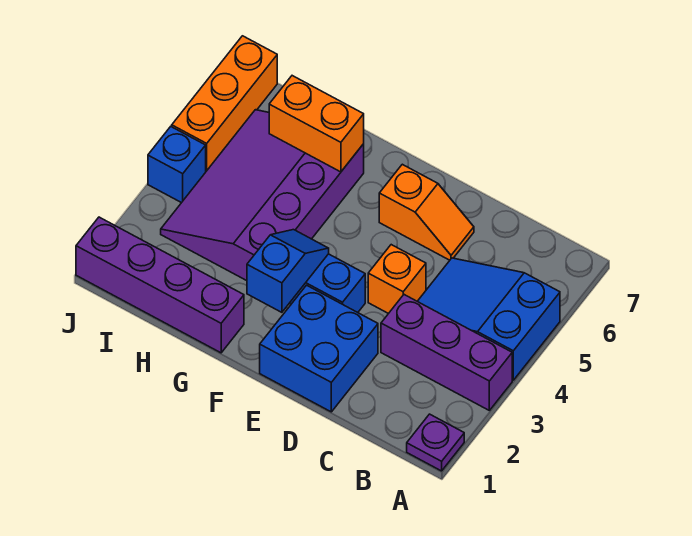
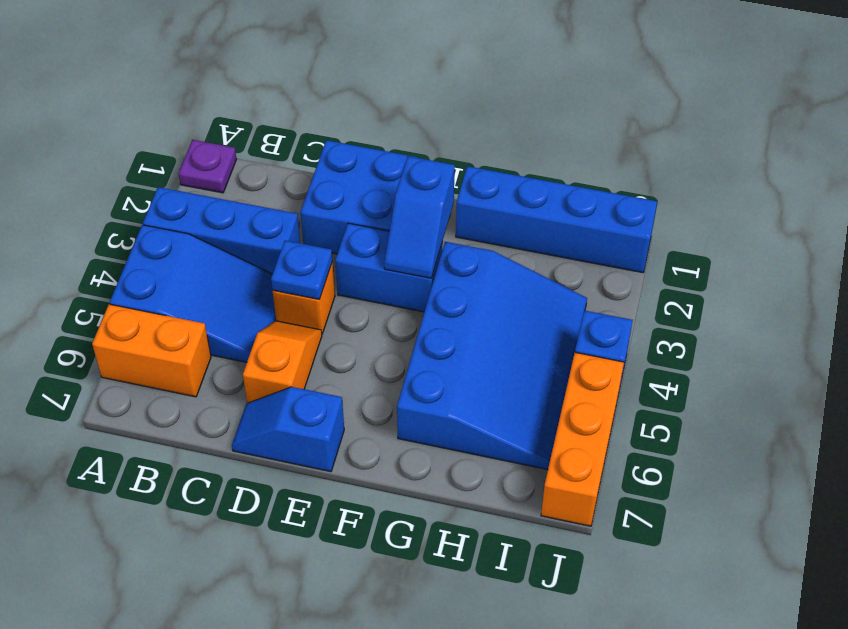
purple 1x3 brick [381,295,512,410] -> blue 1x3 brick [143,187,300,274]
none -> blue 1x1 plate [271,241,332,299]
orange 1x2 slope [379,164,474,260] -> orange 1x2 slope turned to [243,321,322,403]
none -> blue 1x2 slope [232,387,344,472]
purple 1x4 brick [76,217,244,353] -> blue 1x4 brick [456,166,657,273]
purple 3x4 slope [161,110,364,281] -> blue 3x4 slope [397,242,587,470]
orange 1x2 brick [269,76,364,172] -> orange 1x2 brick moved to [92,304,211,397]

